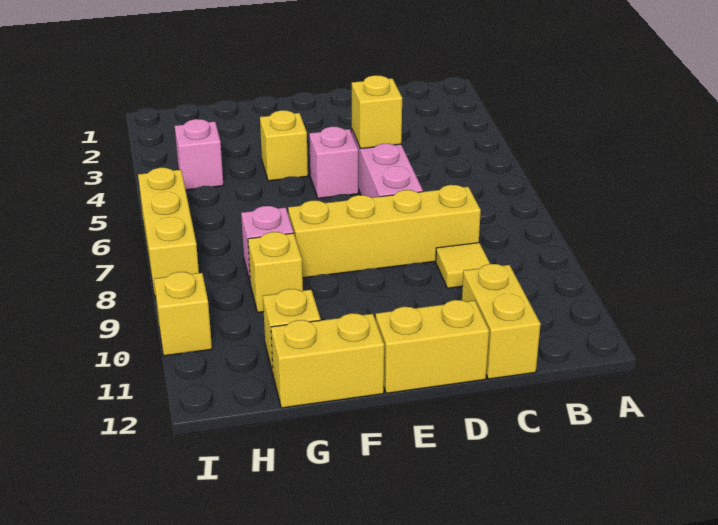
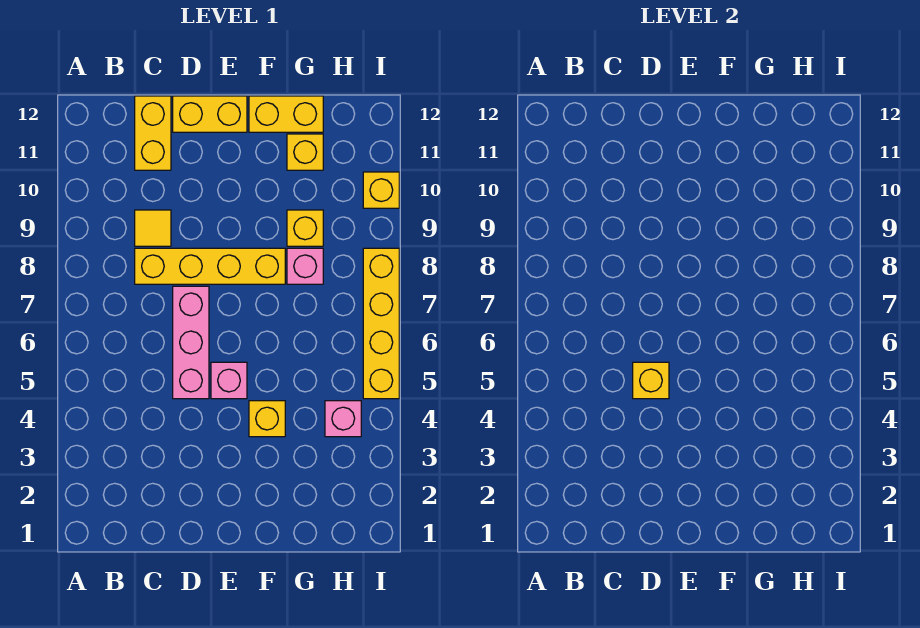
yellow 1x3 brick [138,168,199,296] -> yellow 1x4 brick [363,248,399,399]

